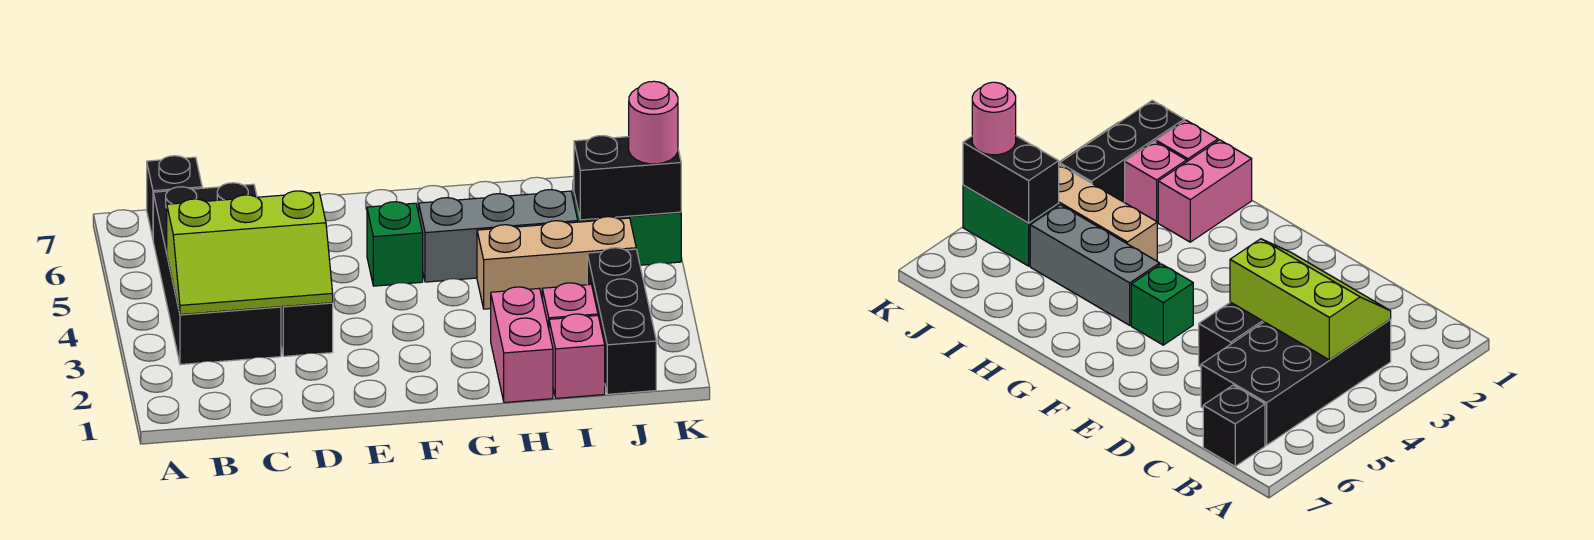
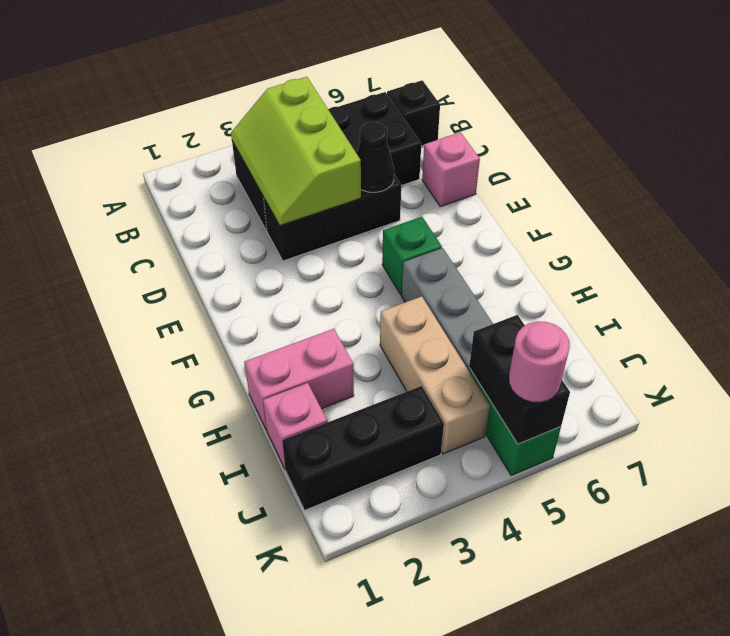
none -> black 1x1 cone [357,122,394,192]
pink 1x1 brick [542,283,598,328] -> pink 1x1 brick moved to [422,132,480,206]

